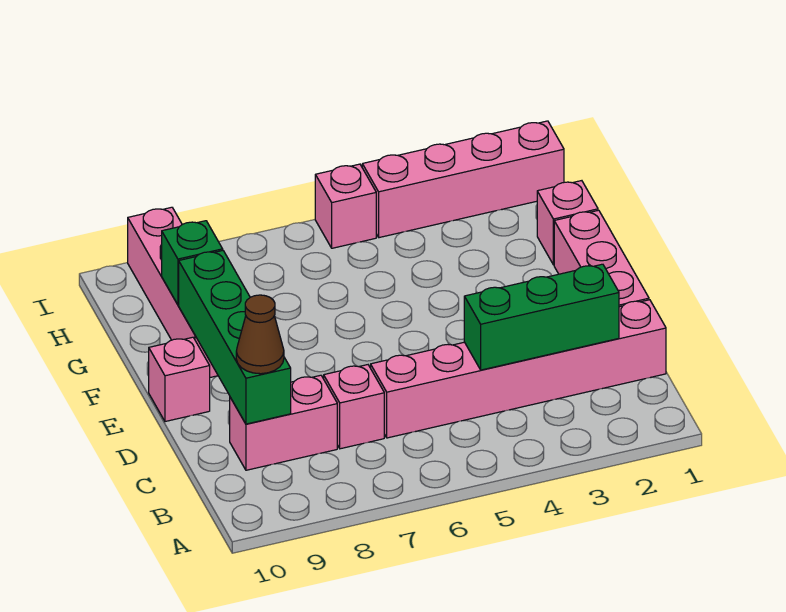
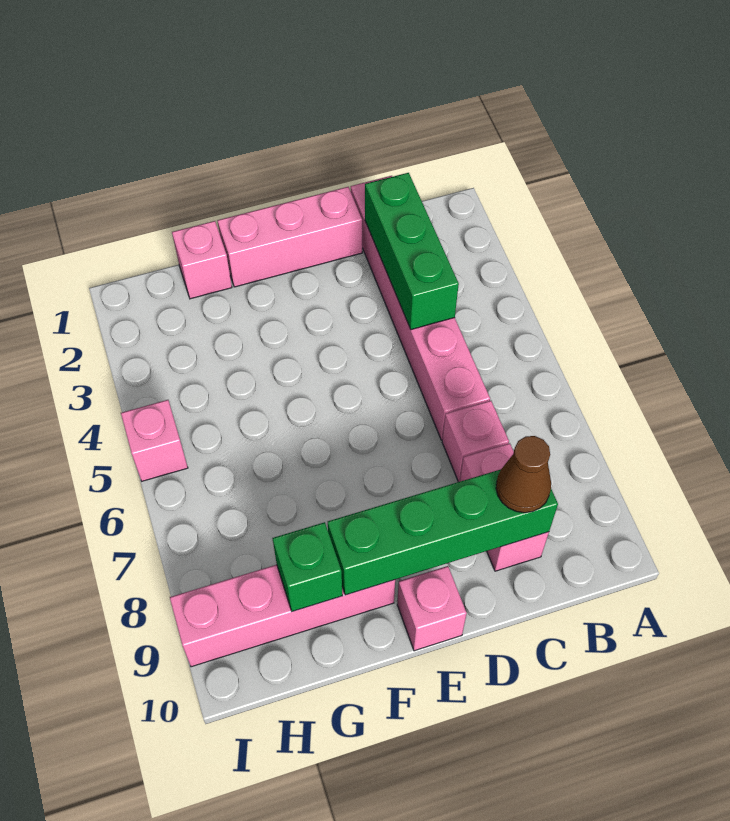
pink 1x4 brick [362,121,564,238] -> none

